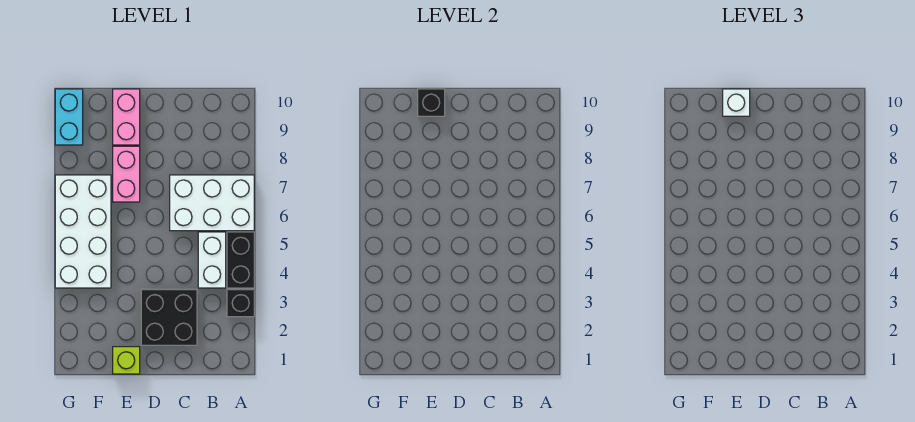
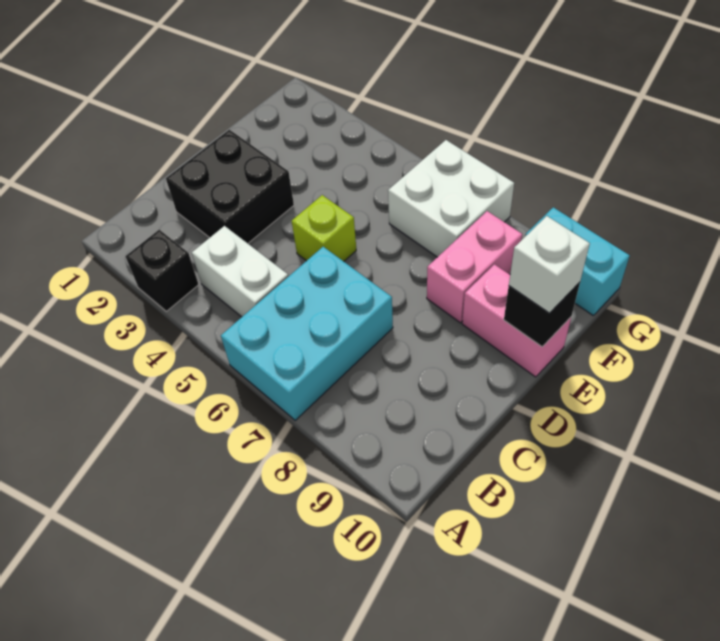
black 1x2 brick [227,232,254,288] -> none
white 2x3 brick [170,175,254,231] -> cyan 2x3 brick [221,247,393,420]
lime 1x1 brick [113,347,140,374] -> lime 1x1 brick moved to [292,195,356,261]
pink 1x2 brick [113,146,140,202] -> pink 1x2 brick turned to [427,211,522,323]
white 2x4 brick [55,175,111,288] -> white 2x2 brick [388,140,514,257]

